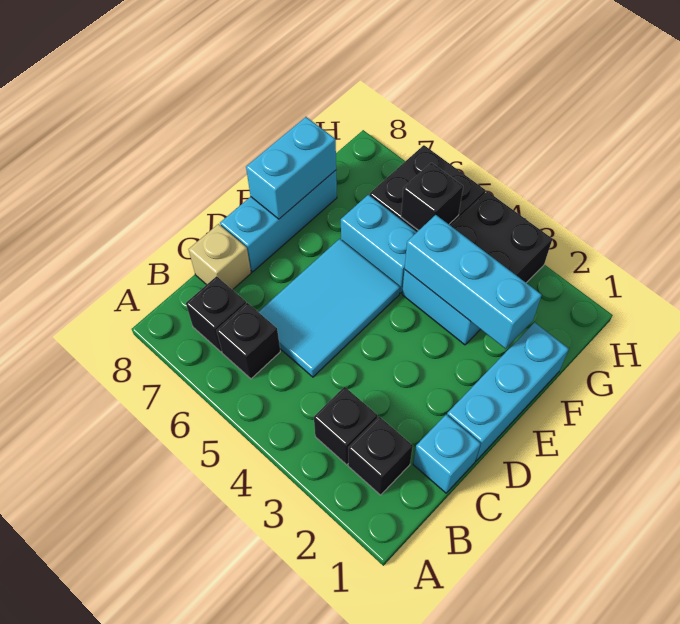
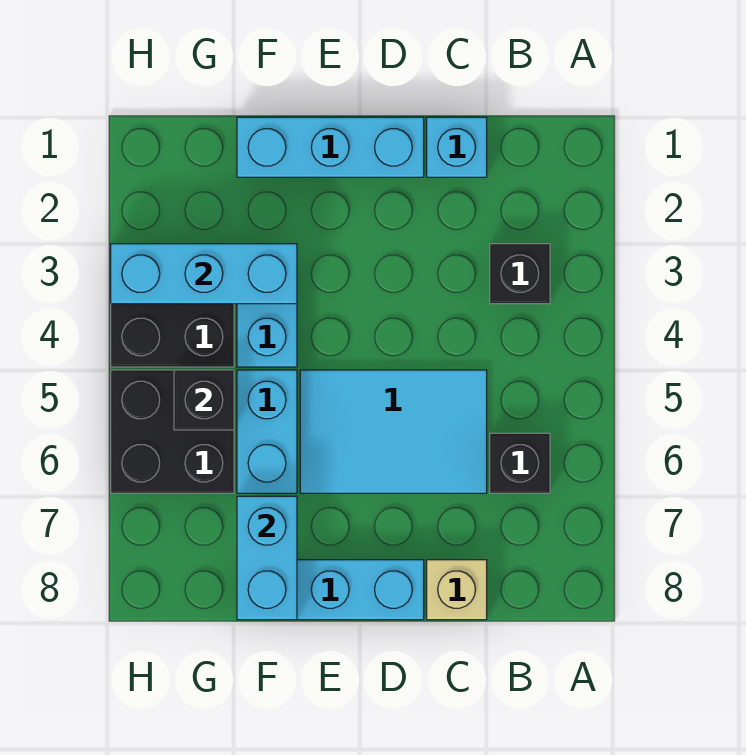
black 1x1 brick [348,417,413,495] -> none
black 1x1 brick [186,276,246,352] -> none
cyan 1x2 brick [246,117,336,219] -> cyan 1x2 brick turned to [237,496,297,620]
cyan 1x3 brick [405,215,542,349] -> cyan 1x3 brick turned to [111,244,297,304]

